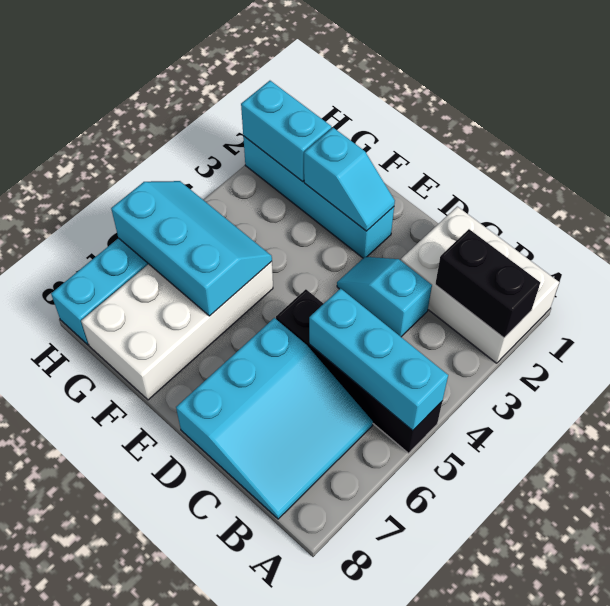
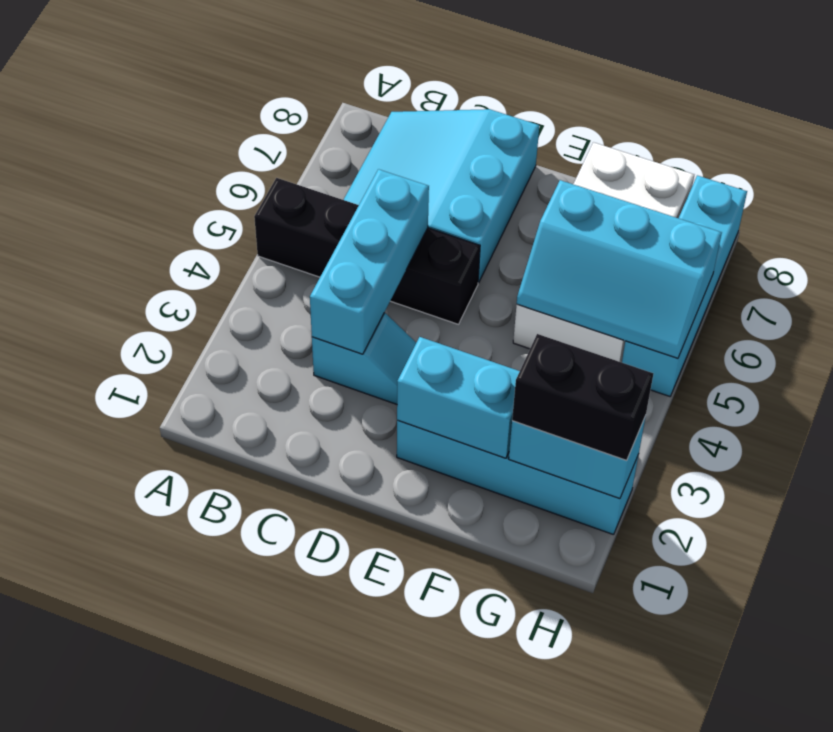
white 2x3 brick [401,206,559,363] -> none
black 1x2 brick [435,229,540,338] -> black 1x2 brick moved to [512,334,654,461]
cyan 1x3 brick [309,288,448,431] -> cyan 1x3 brick turned to [310,169,429,354]
cyan 1x2 slope [304,128,395,231] -> cyan 1x2 brick [397,337,520,458]

